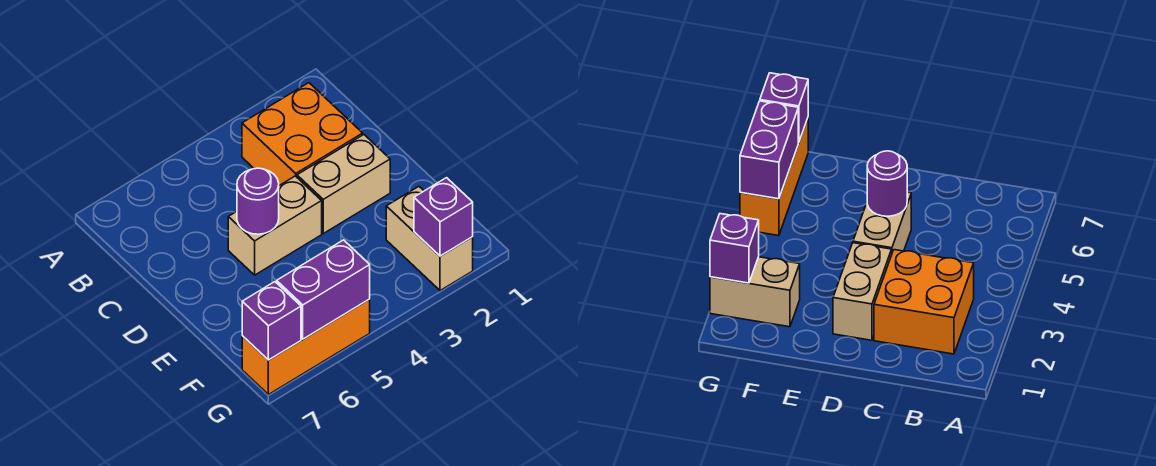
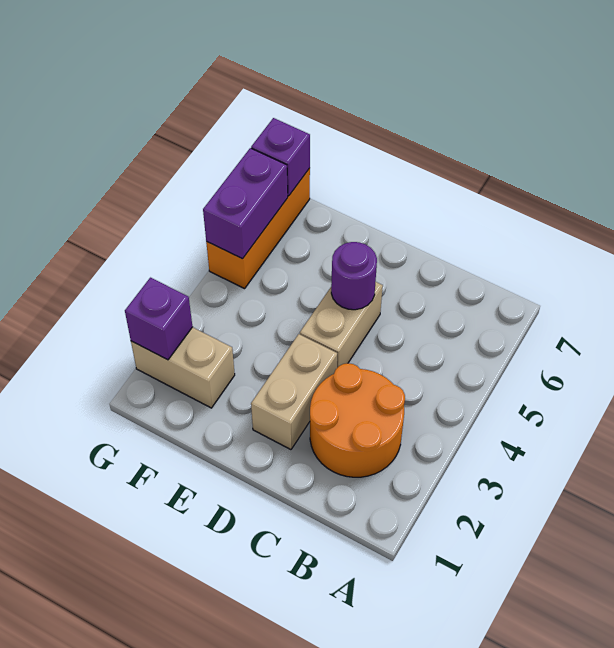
orange 2x2 brick [242,83,363,186] -> orange 2x2 round brick [310,363,405,477]

